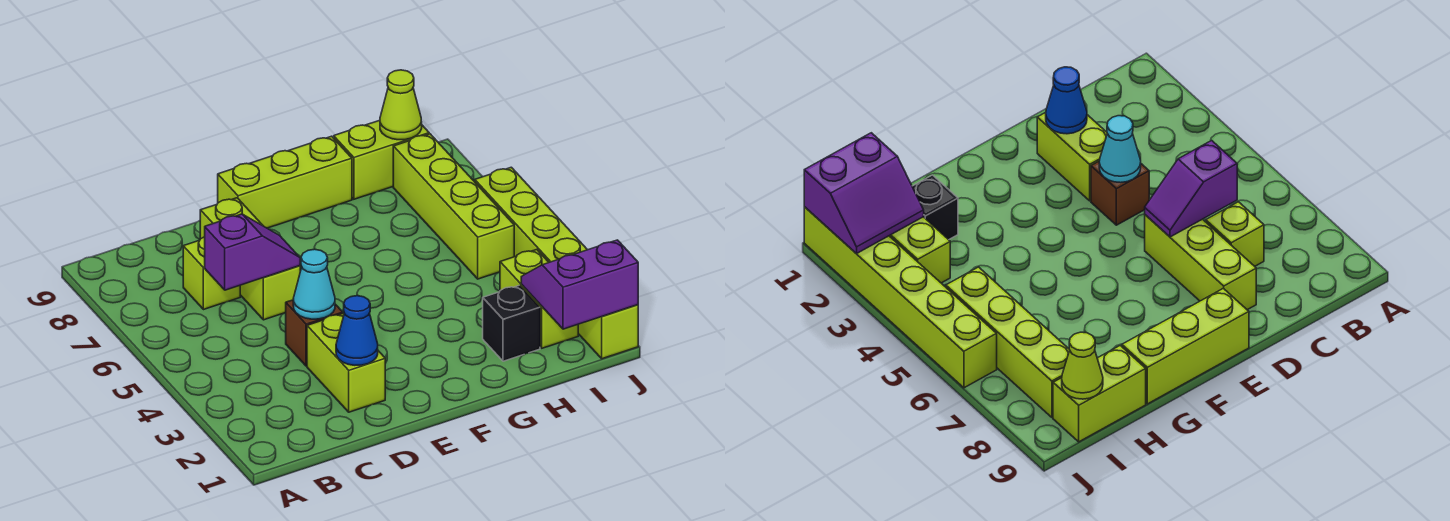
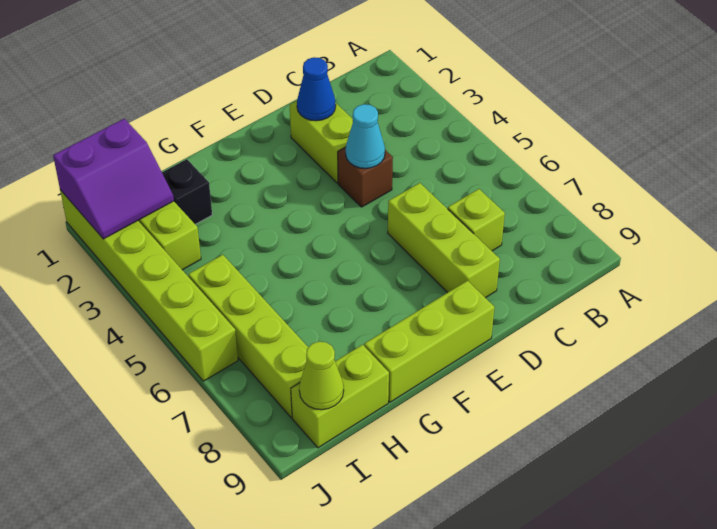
purple 1x2 slope [205,214,300,290] -> none

